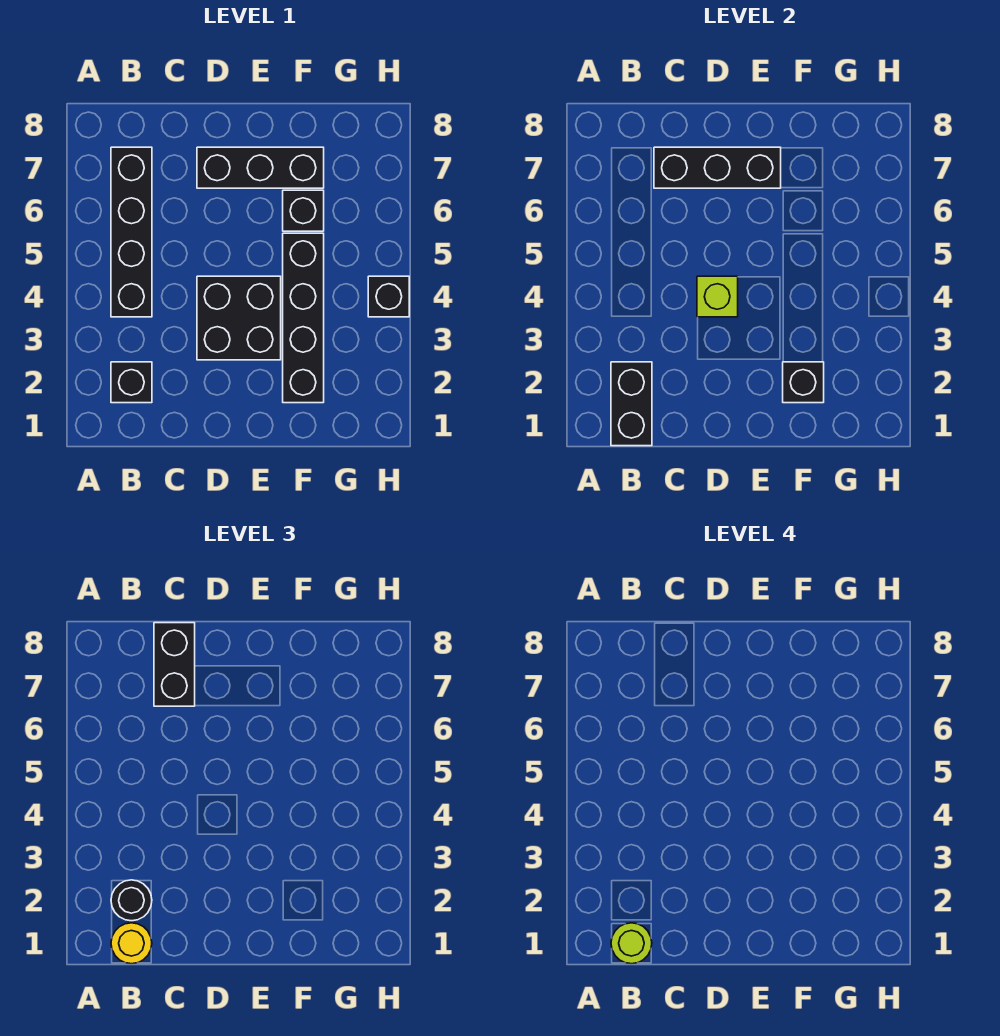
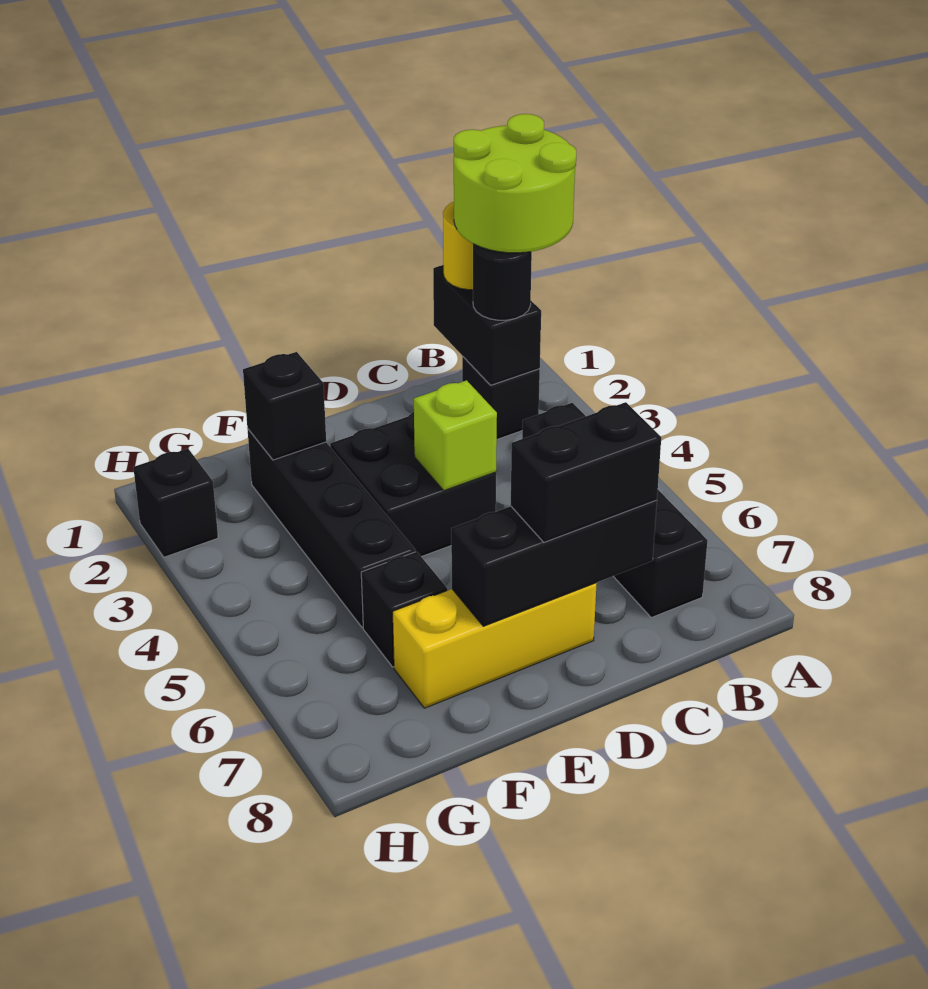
lime 1x1 round brick [611,923,652,964] -> lime 2x2 round brick [454,114,576,253]
black 1x2 brick [154,623,195,706] -> black 1x2 brick turned to [511,402,661,542]
black 1x3 brick [197,147,324,188] -> yellow 1x3 brick [393,583,597,708]
black 1x1 brick [368,276,409,317] -> black 1x1 brick moved to [133,449,218,557]

